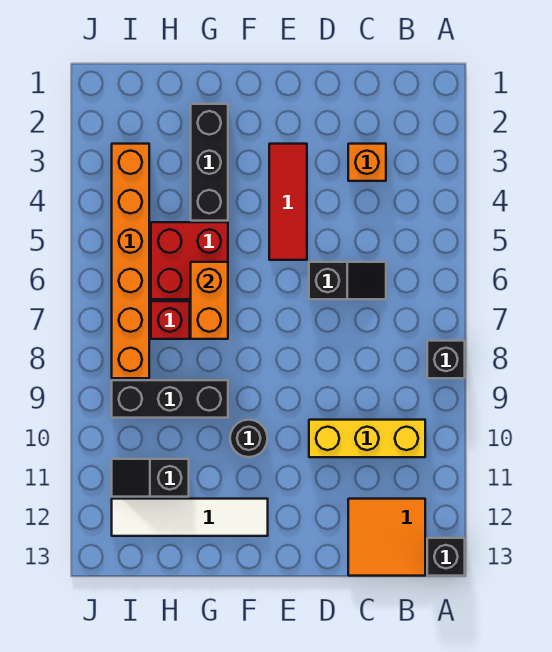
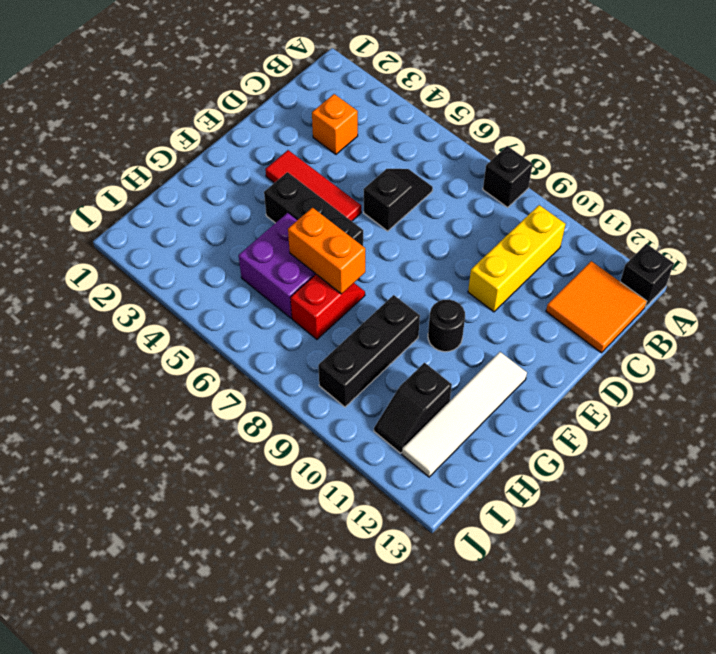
black 1x3 brick [191,104,228,221] -> black 1x3 brick moved to [264,172,363,246]
red 2x2 brick [151,222,228,299] -> purple 2x2 brick [239,213,317,318]
orange 1x6 brick [112,144,149,378] -> none

